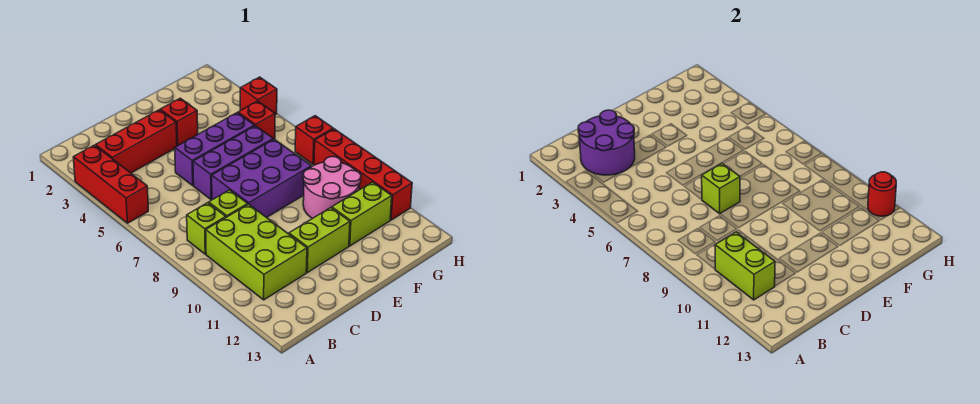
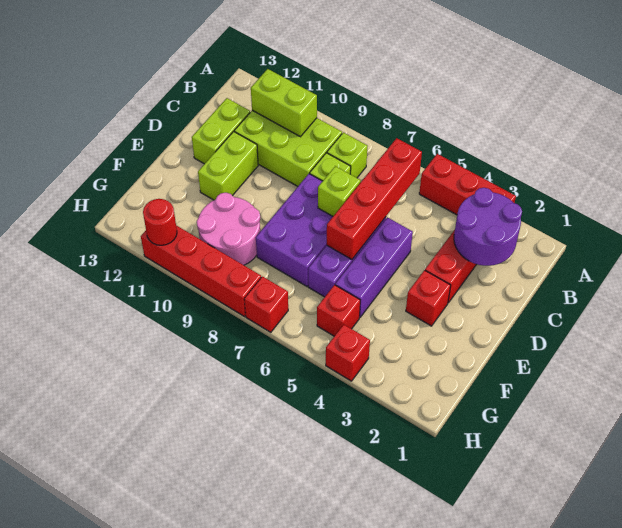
none -> red 1x4 brick [327,138,422,259]
lime 1x2 brick [332,182,392,246] -> lime 1x2 brick moved to [192,98,250,164]

